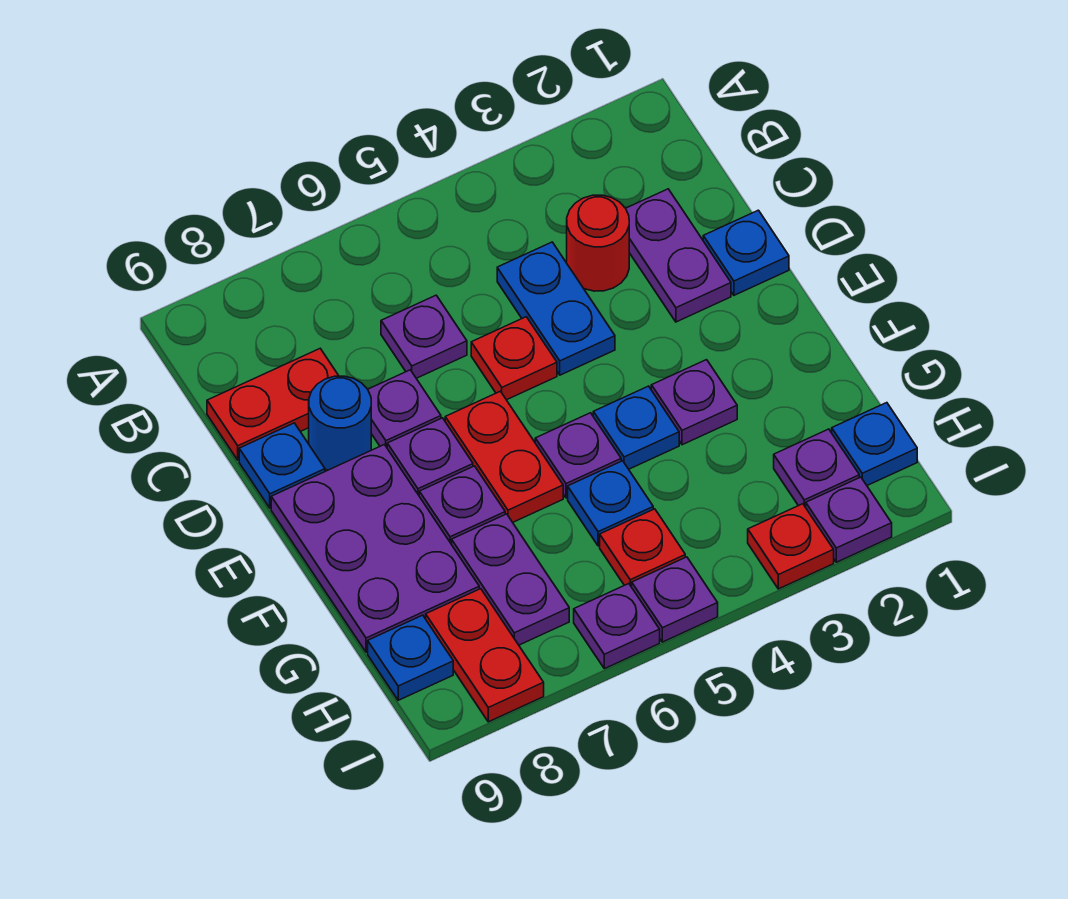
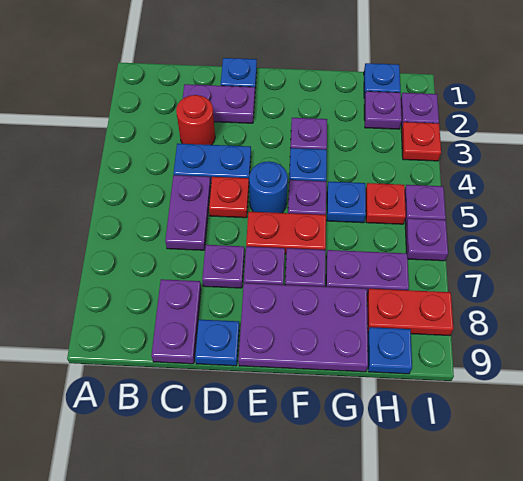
purple 1x1 plate [381,295,467,378] -> purple 1x2 plate [165,175,211,250]
red 1x2 plate [207,349,339,460] -> purple 1x2 plate [151,279,201,364]
blue 1x1 round brick [309,376,371,470] -> blue 1x1 round brick moved to [249,161,288,213]

